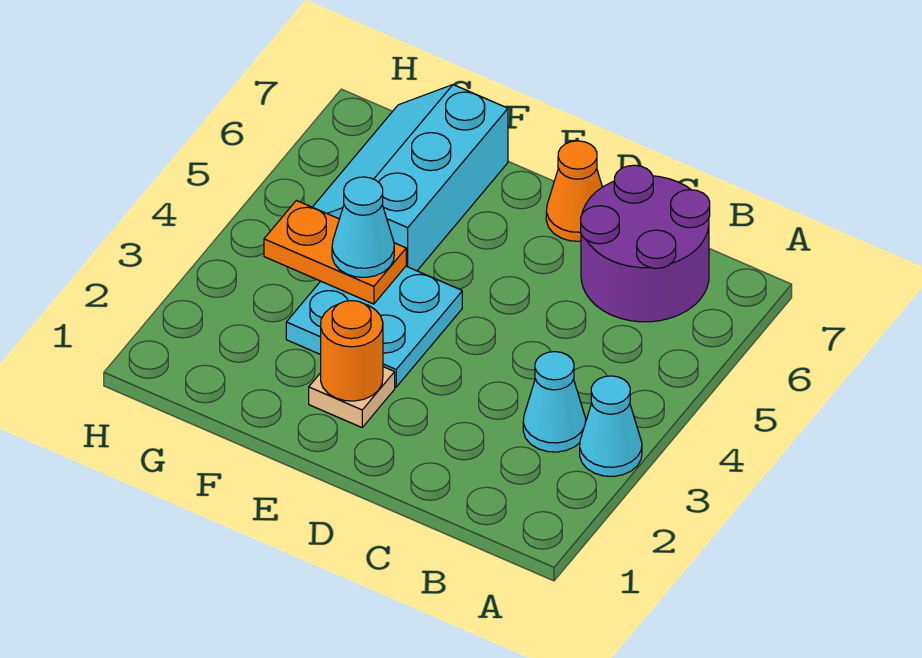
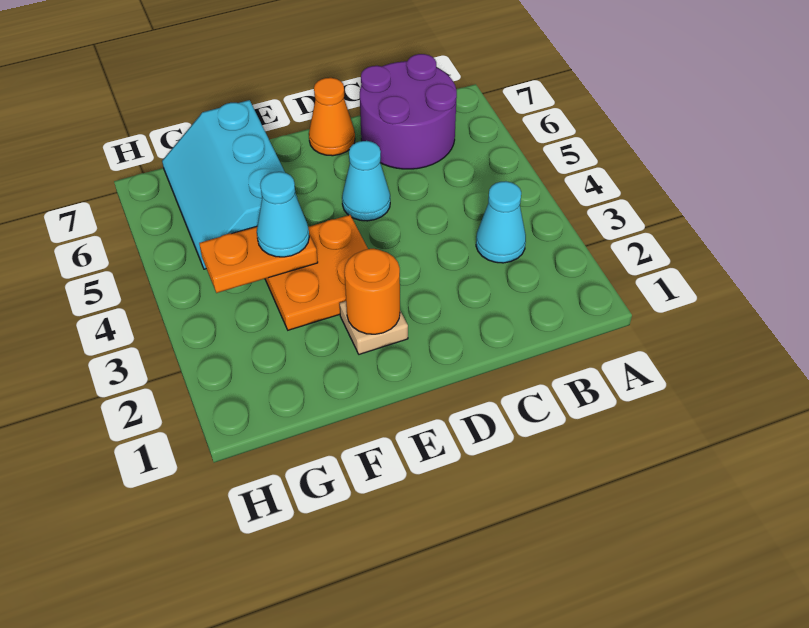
cyan 1x1 cone [580,376,642,476] -> cyan 1x1 cone moved to [342,141,390,221]
cyan 2x2 plate [286,266,462,387] -> orange 2x2 plate [265,215,368,330]

